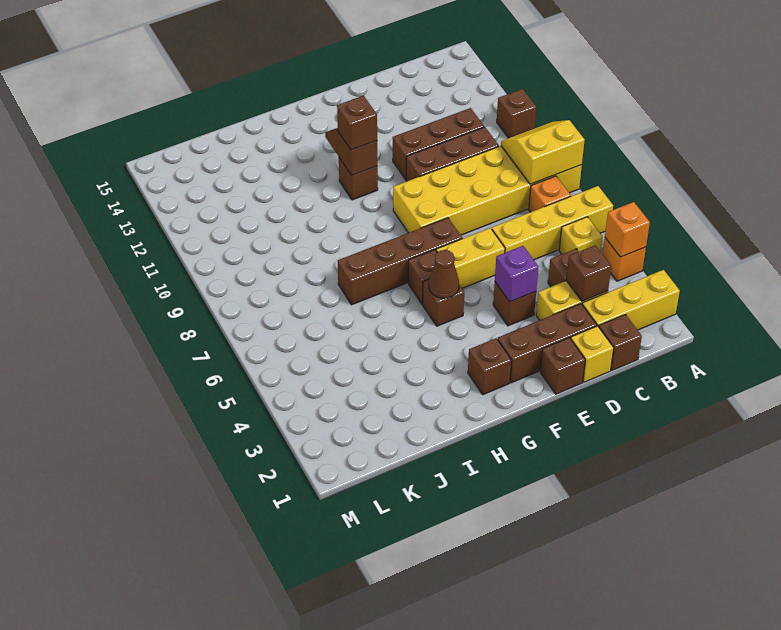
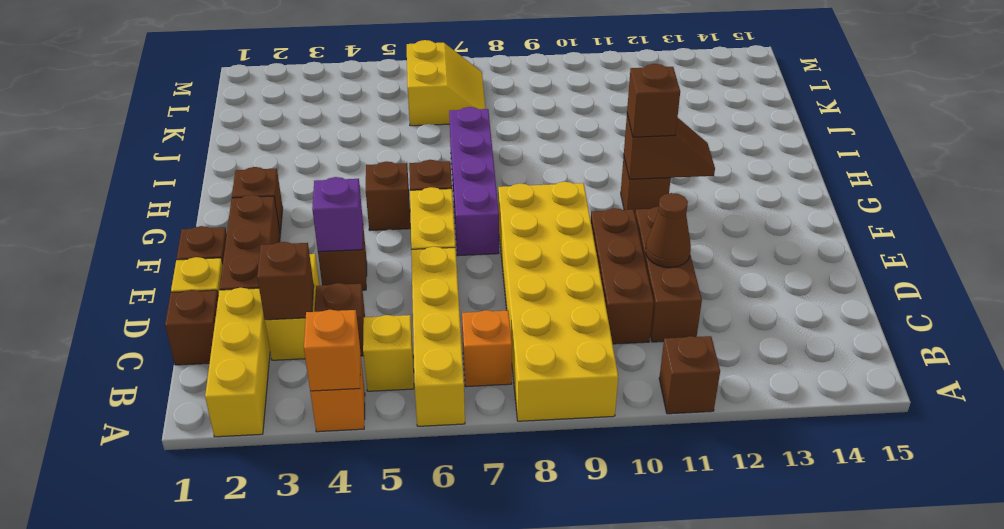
yellow 2x2 slope [501,120,585,184] -> yellow 2x2 slope moved to [407,40,485,126]
brown 1x4 brick [338,218,462,305] -> purple 1x4 brick [449,107,499,256]
brown 1x1 cone [429,250,459,298] -> brown 1x1 cone moved to [646,193,691,268]

